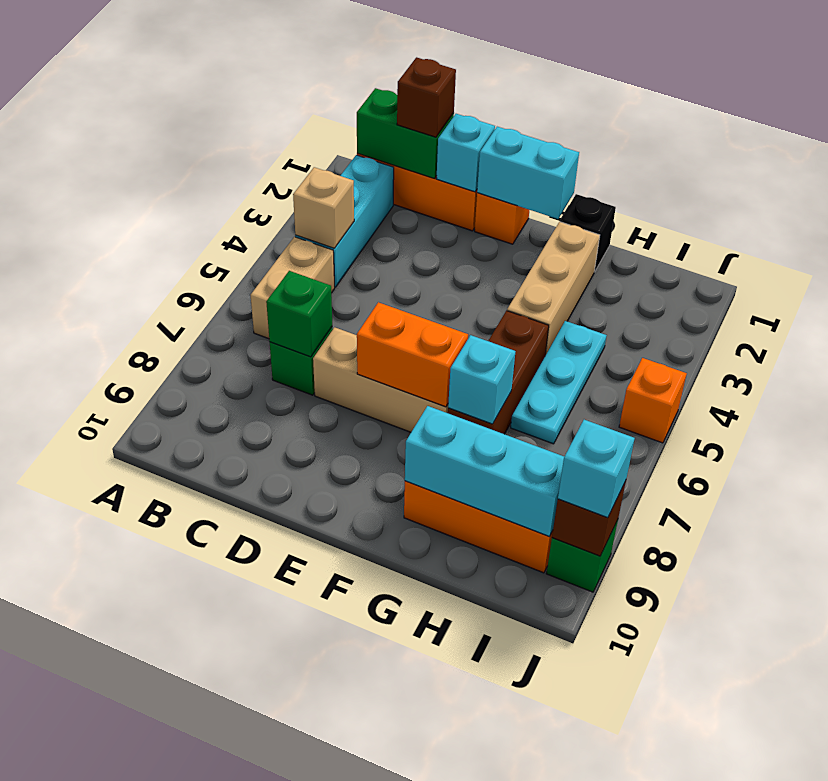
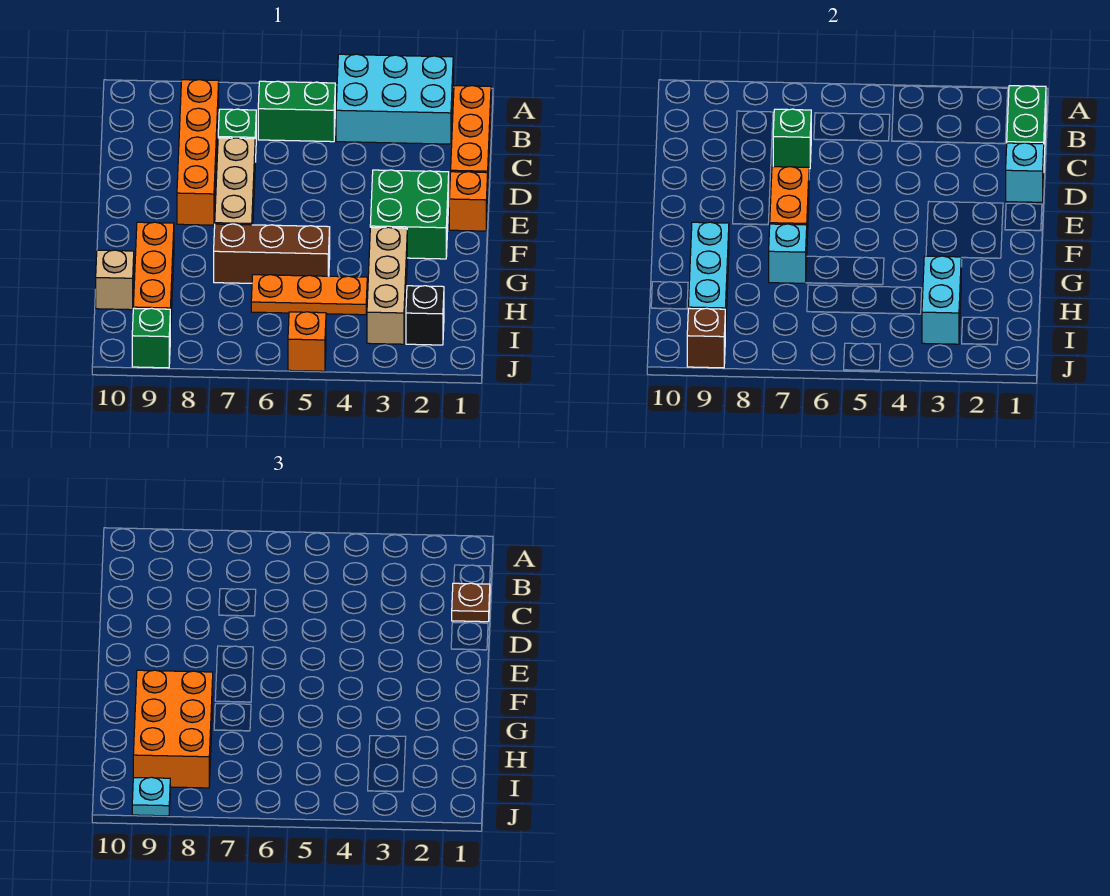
cyan 1x3 brick [295,155,394,287] -> cyan 2x3 brick [336,54,453,144]
tan 1x1 brick [293,167,354,248] -> tan 1x1 brick moved to [96,250,134,310]
tan 1x2 brick [251,237,335,339] -> green 1x2 brick [258,81,335,142]
none -> orange 1x4 brick [177,80,219,225]
brown 1x1 brick [397,57,456,137] -> brown 1x1 plate [452,583,490,622]
cyan 1x2 brick [477,127,579,219] -> cyan 1x2 brick moved to [922,256,962,344]
none -> green 2x2 brick [370,170,449,259]
black 1x1 brick [560,194,616,272] -> black 1x1 brick moved to [406,286,444,345]
tan 1x3 brick [507,222,600,356] -> tan 1x3 brick turned to [367,227,407,344]
none -> orange 2x3 brick [133,670,213,788]
cyan 1x3 plate [511,321,607,444] -> orange 1x3 plate [251,275,367,315]
cyan 1x1 brick [558,420,635,518] -> cyan 1x1 plate [132,777,170,816]

